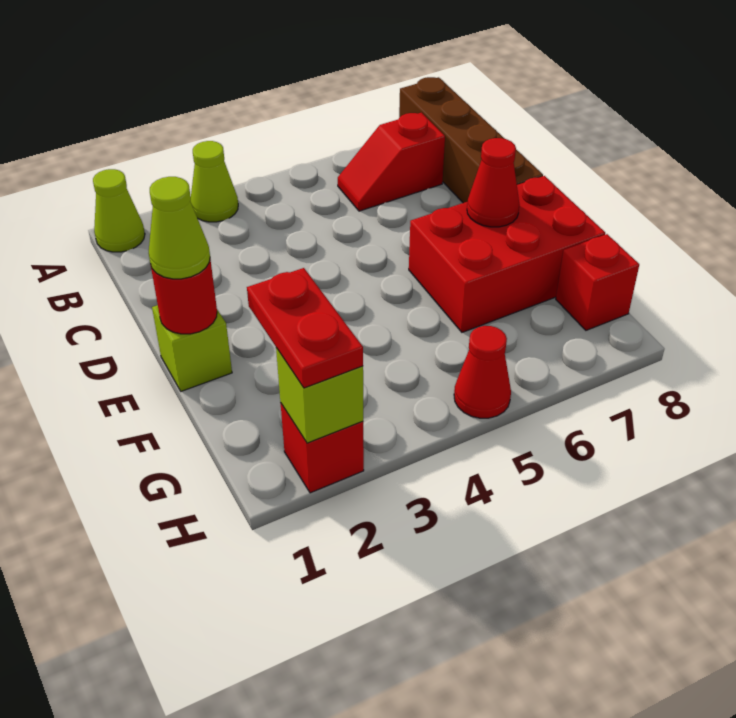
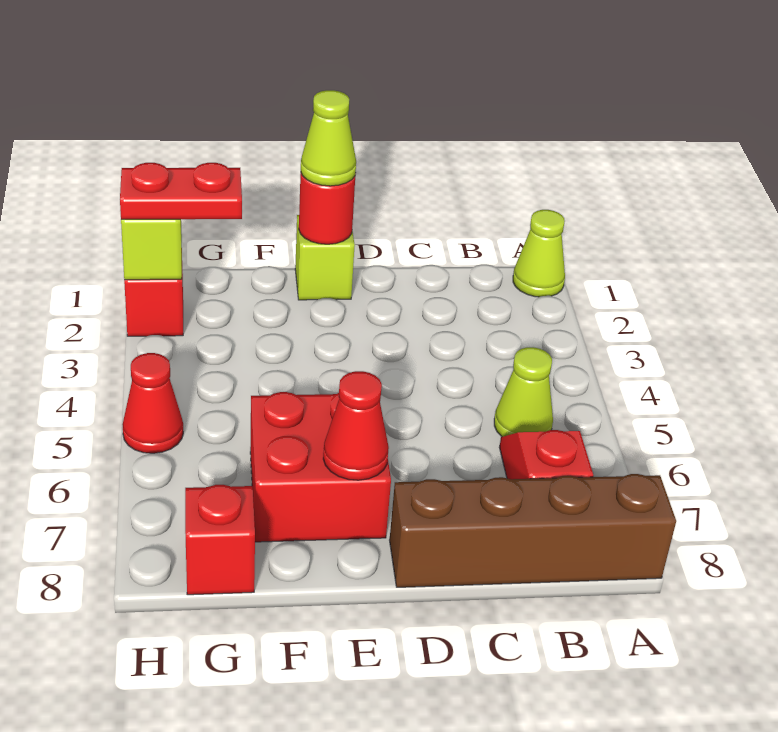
lime 1x1 cone [190,141,238,222] -> lime 1x1 cone moved to [494,347,553,437]
red 2x3 brick [409,176,605,332] -> red 2x2 brick [250,392,391,542]

